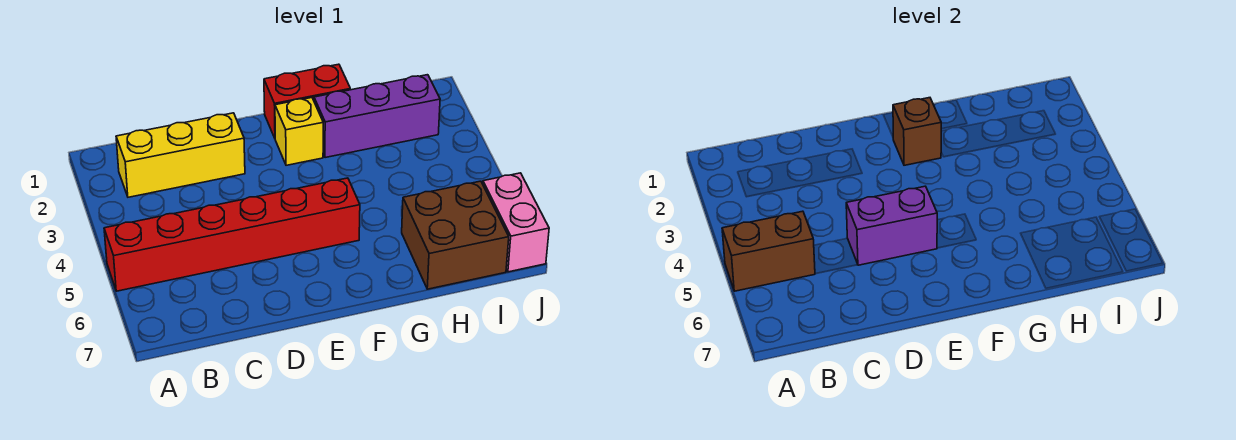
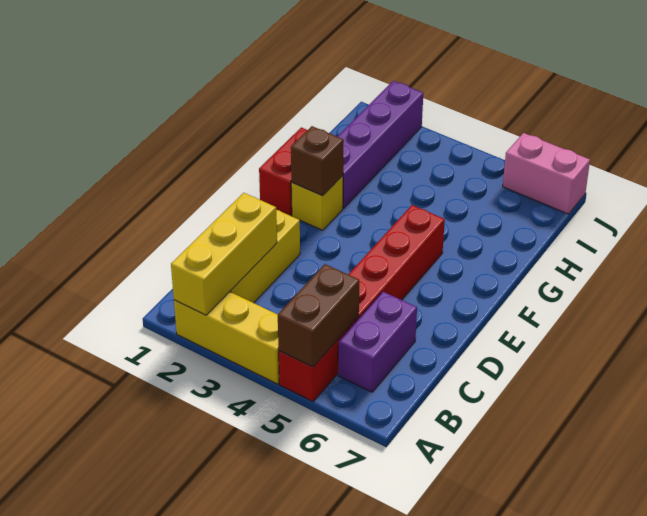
none -> yellow 1x3 brick [174,292,279,384]
none -> yellow 1x3 brick [171,193,277,315]
purple 1x2 brick [846,186,937,265] -> purple 1x2 brick moved to [338,292,417,392]
purple 1x3 brick [314,75,440,158] -> purple 1x4 brick [337,81,423,208]
brown 2x2 brick [402,181,509,289] -> none

